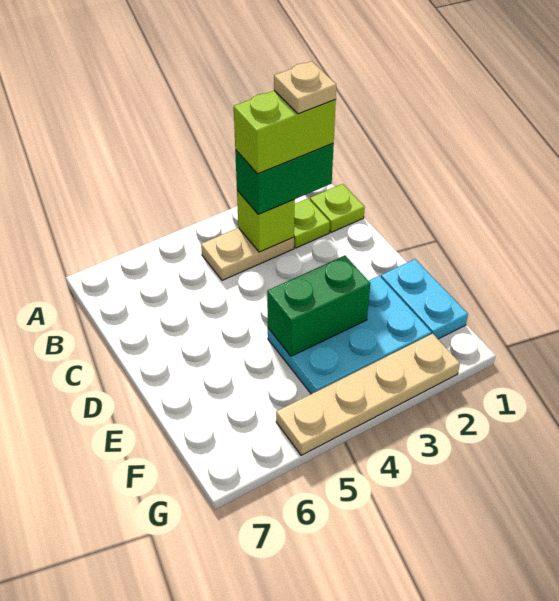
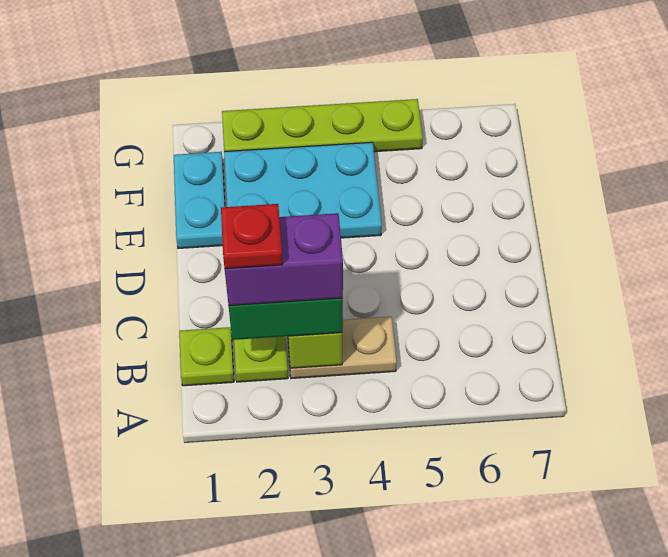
lime 1x2 brick [234,91,336,174] -> purple 1x2 brick [225,213,343,306]
tan 1x1 plate [274,61,336,114] -> red 1x1 plate [221,204,282,269]
green 1x2 brick [267,256,370,356] -> none
tan 1x4 plate [276,334,460,455] -> lime 1x4 plate [222,99,423,152]

